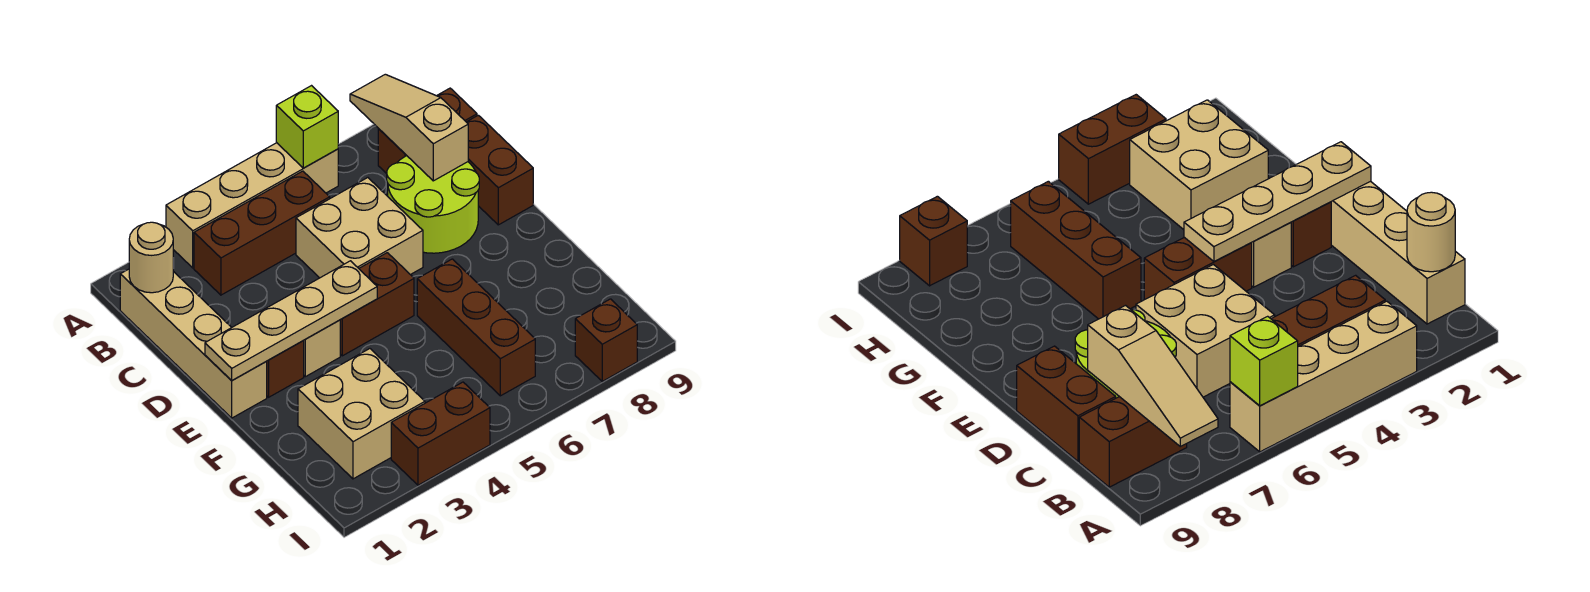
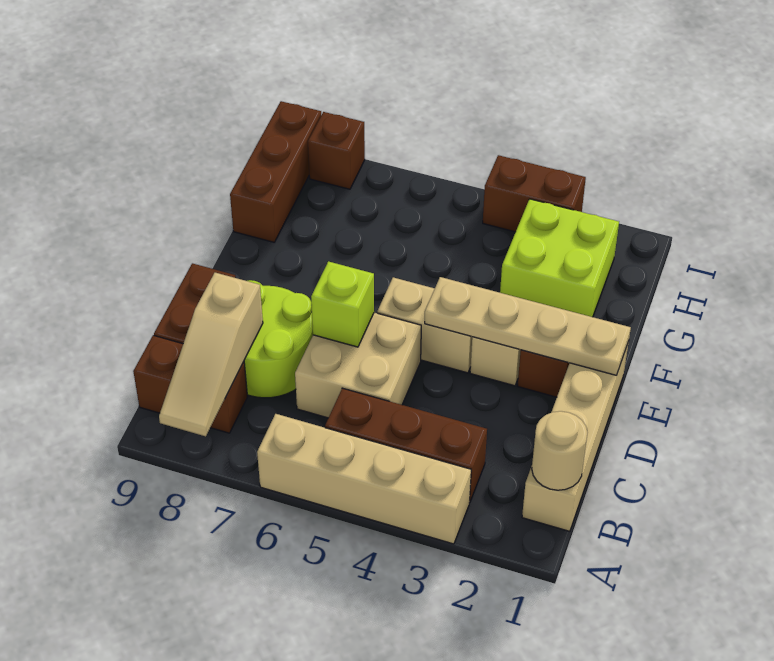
lime 1x1 brick [276,86,338,168] -> lime 1x1 brick moved to [311,261,374,347]
brown 1x2 brick [340,253,414,356] -> tan 1x2 brick [377,277,472,373]
brown 1x3 brick [417,259,535,396] -> brown 1x3 brick moved to [230,101,321,242]
tan 2x2 brick [298,349,425,479] -> lime 2x2 brick [500,199,619,317]

